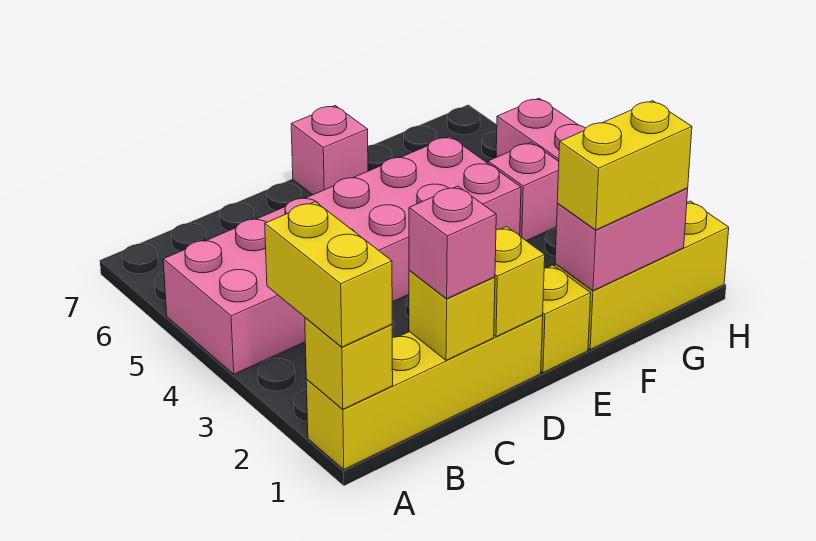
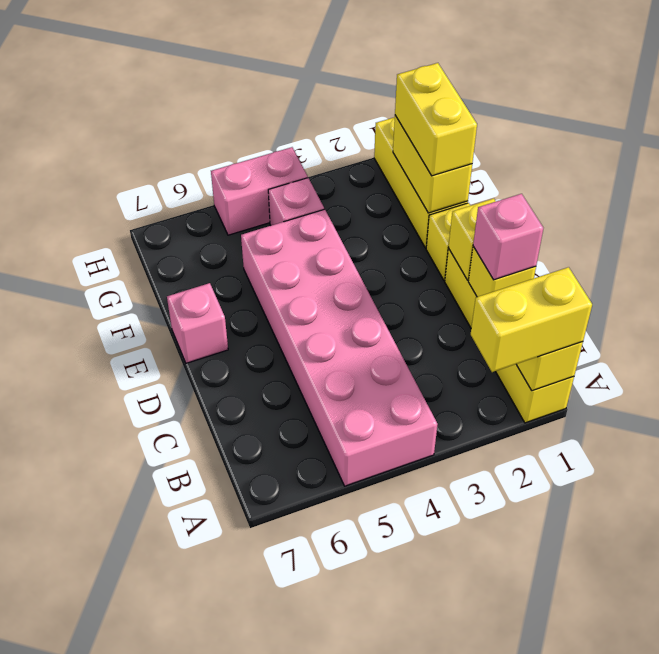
pink 1x2 brick [555,188,688,291] -> yellow 1x2 brick [393,116,472,213]

